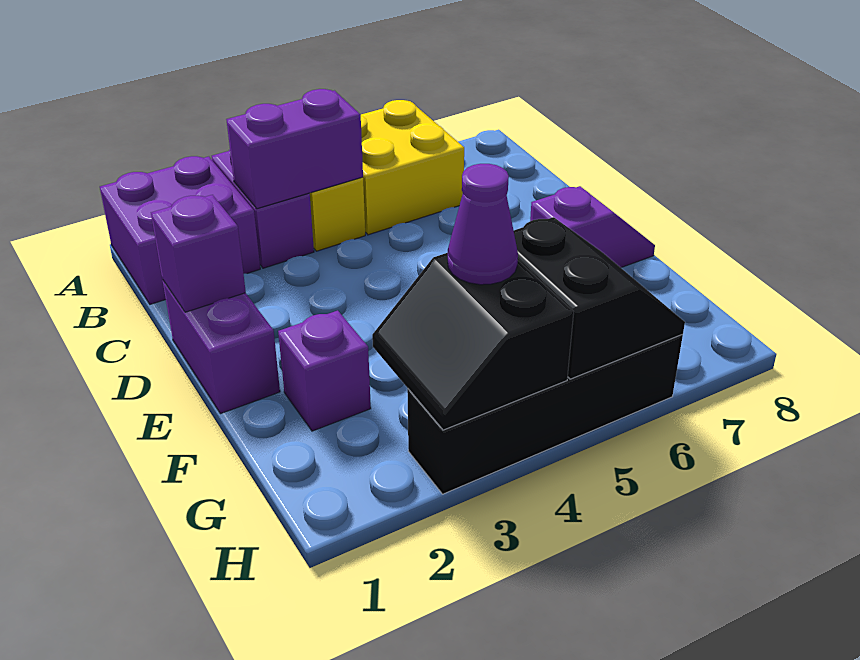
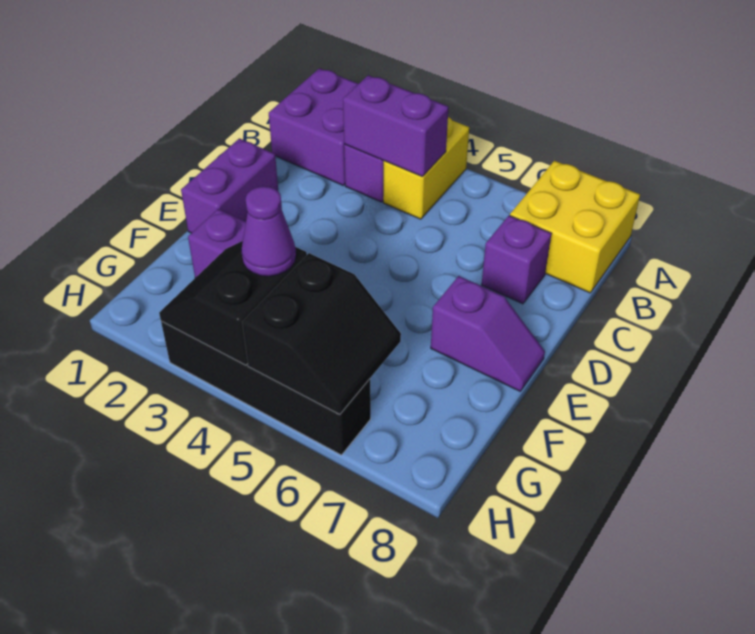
yellow 2x2 brick [361,100,464,235] -> yellow 2x2 brick moved to [510,161,640,293]
purple 1x1 brick [151,195,246,312] -> purple 1x1 brick moved to [482,216,552,304]

